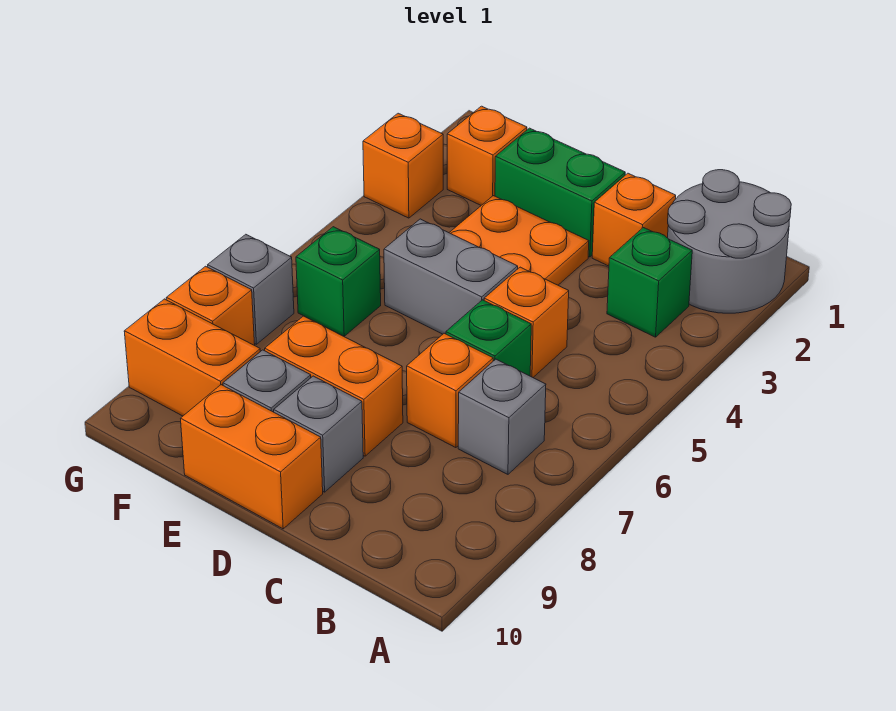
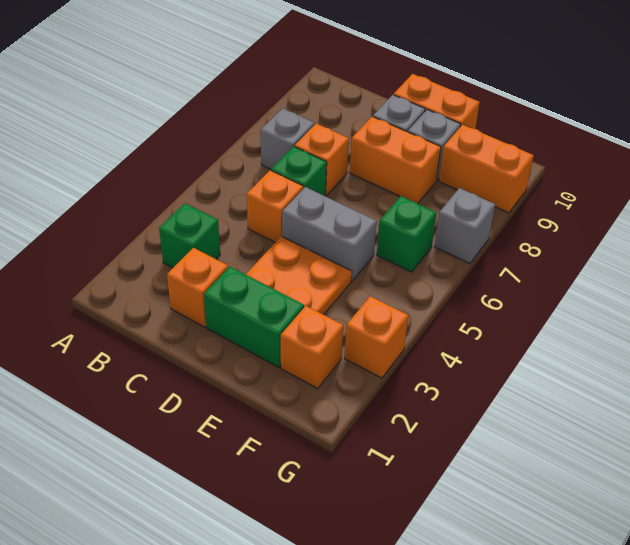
grey 2x2 round brick [668,170,791,313] -> none
orange 1x1 brick [166,266,255,345] -> none

